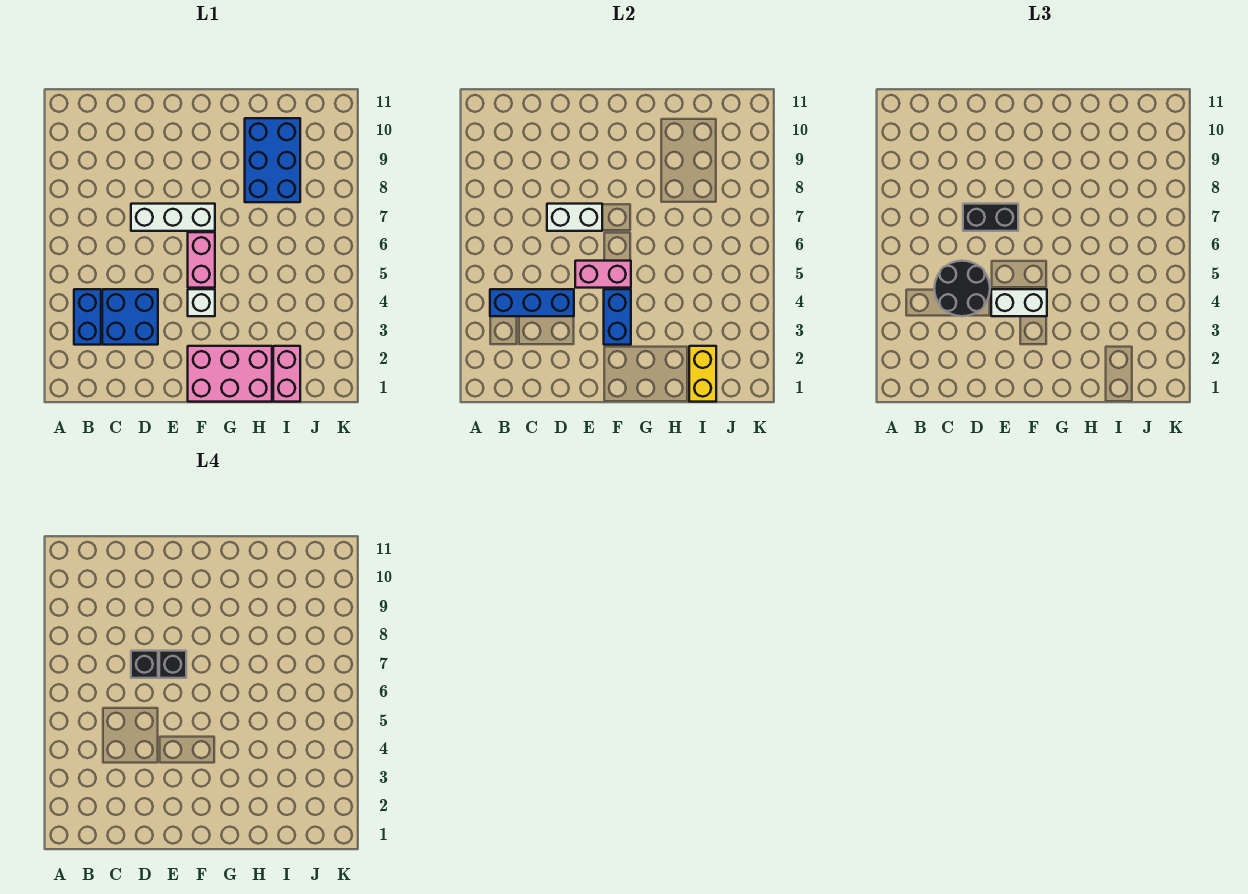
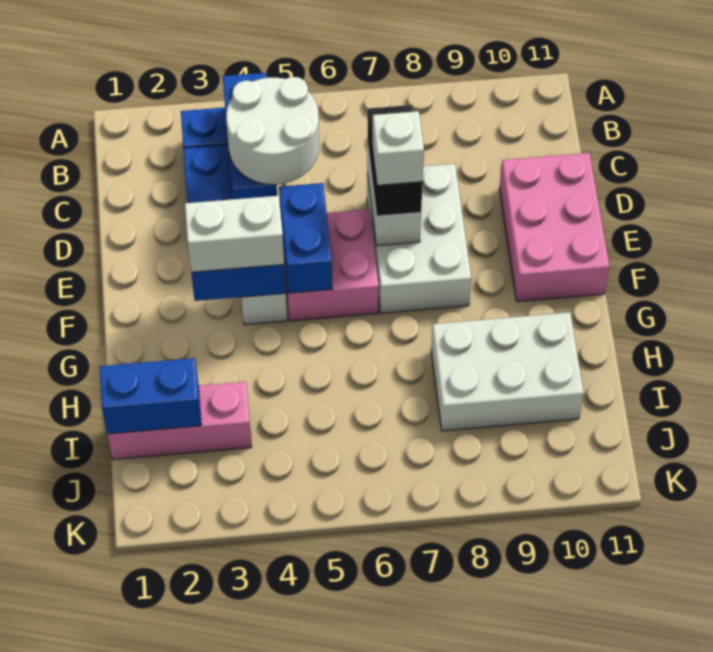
black 2x2 round brick [934,261,990,316] -> white 2x2 round brick [226,77,319,185]
white 1x3 brick [131,204,215,231] -> white 2x3 brick [367,164,471,313]
black 1x1 brick [131,651,158,678] -> none
white 1x2 brick [991,289,1047,316] -> white 1x2 brick turned to [185,196,284,272]
pink 1x2 brick [575,261,631,288] -> blue 1x2 brick [279,183,332,293]
black 1x1 brick [159,651,186,678] -> white 1x1 brick [372,111,424,185]
pink 2x3 brick [188,346,272,402] -> pink 2x3 brick moved to [499,153,610,302]
pink 1x2 brick [188,232,215,288] -> pink 2x2 brick [283,209,379,321]
blue 2x3 brick [245,118,300,202] -> white 2x3 brick [431,312,584,431]
pink 1x2 brick [273,346,300,402] -> pink 1x3 brick [107,382,252,460]
yellow 1x2 brick [689,346,716,402] -> blue 1x2 brick [100,358,201,434]

